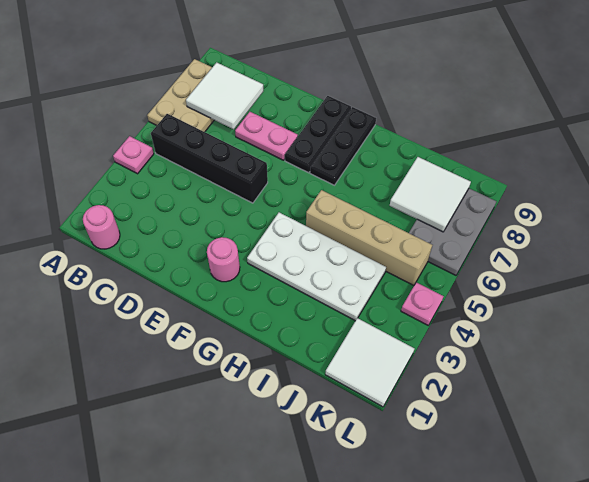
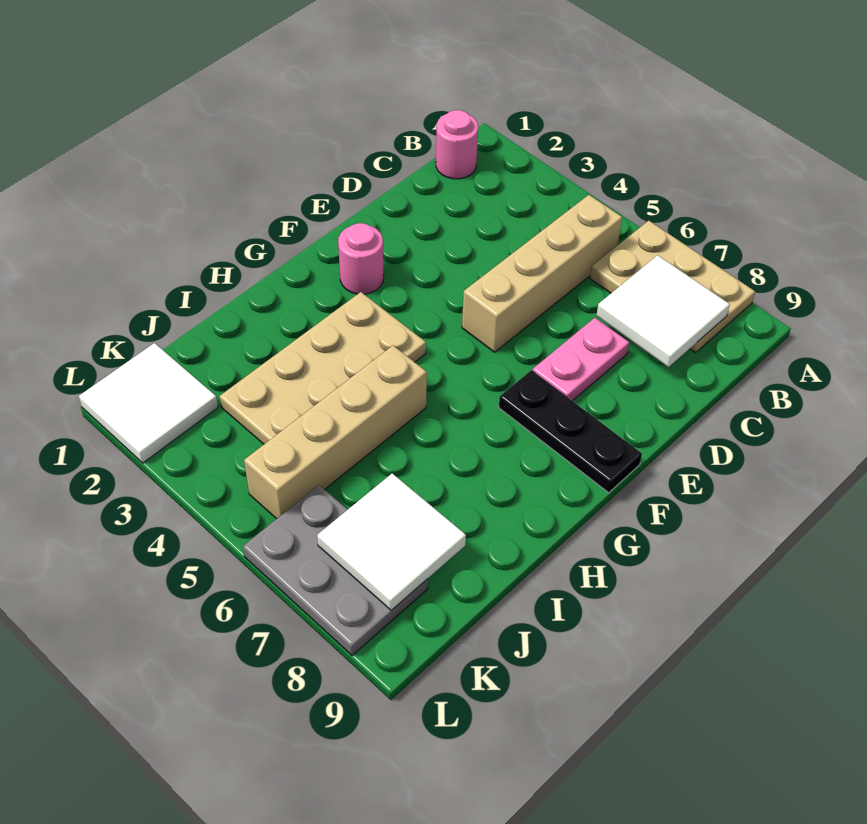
pink 1x1 plate [113,136,154,174] -> none
black 1x4 brick [151,114,268,203] -> tan 1x4 brick [462,195,622,352]
white 2x4 plate [247,212,386,321] -> tan 2x4 plate [220,292,426,444]
black 1x3 plate [310,107,376,185] -> none
pink 1x1 plate [401,282,444,325] -> none

